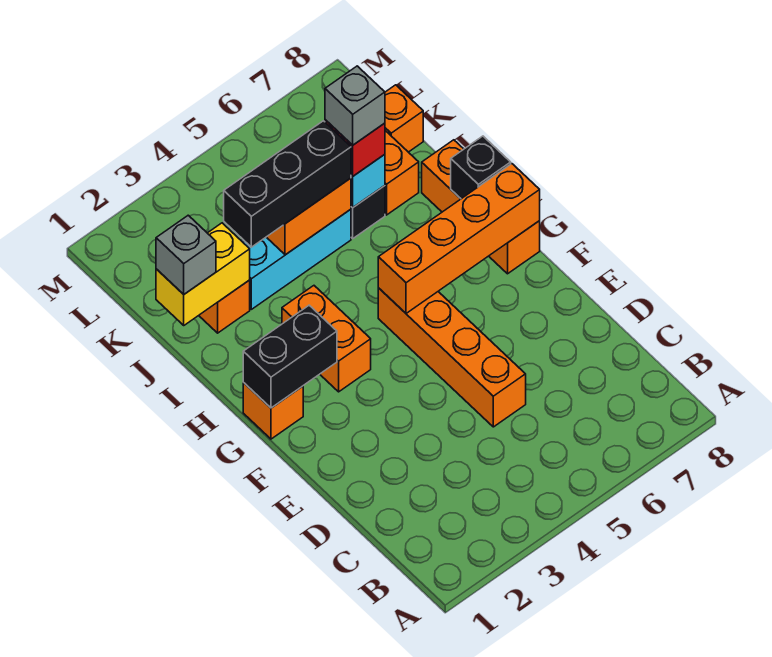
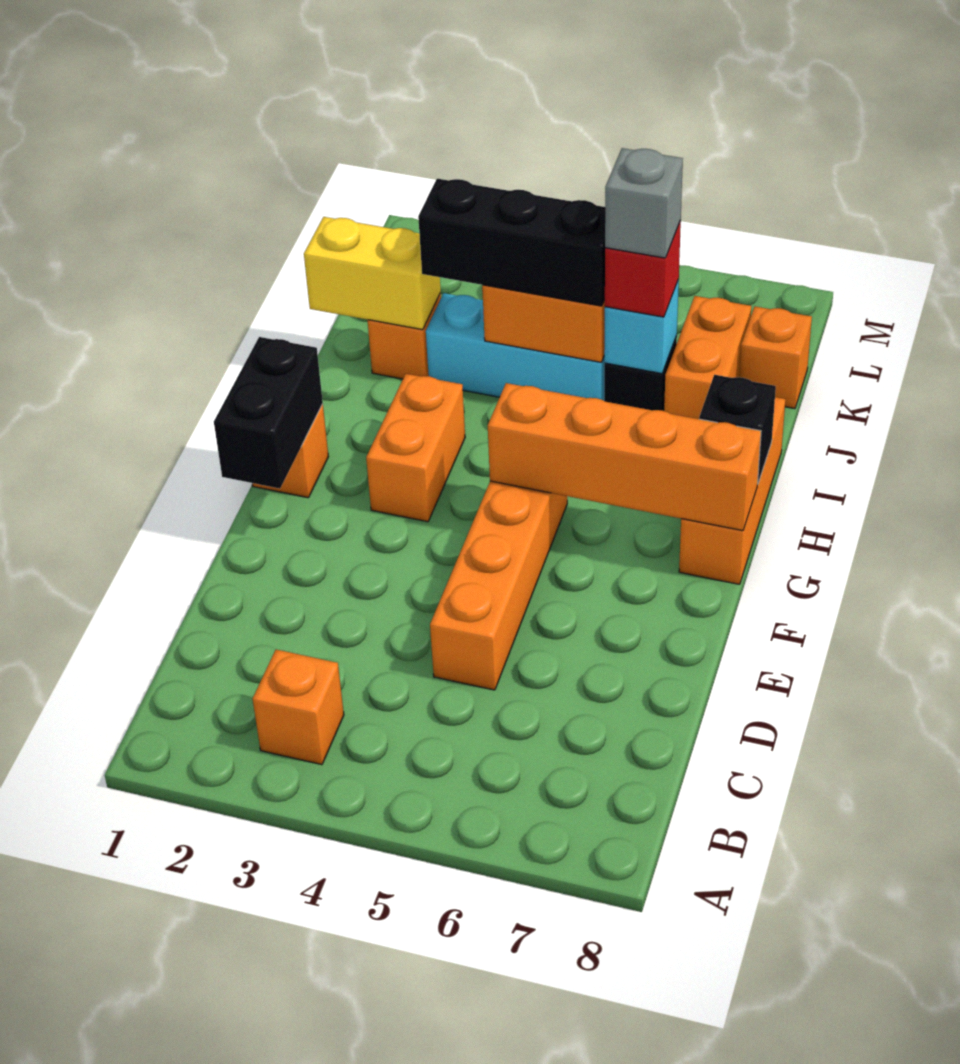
none -> orange 1x1 brick [253,649,344,765]
black 1x2 brick [243,305,337,408] -> black 1x2 brick turned to [214,337,323,489]
grey 1x1 brick [156,215,216,294] -> none

